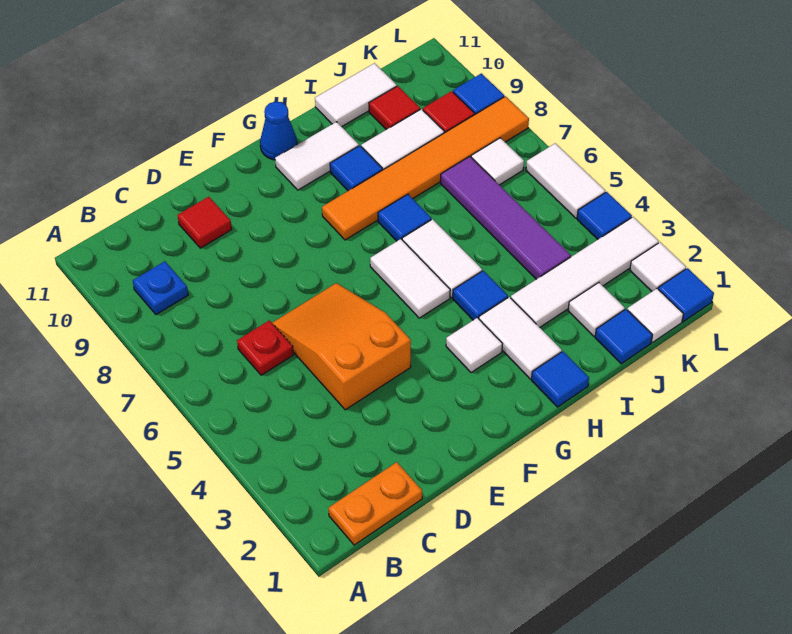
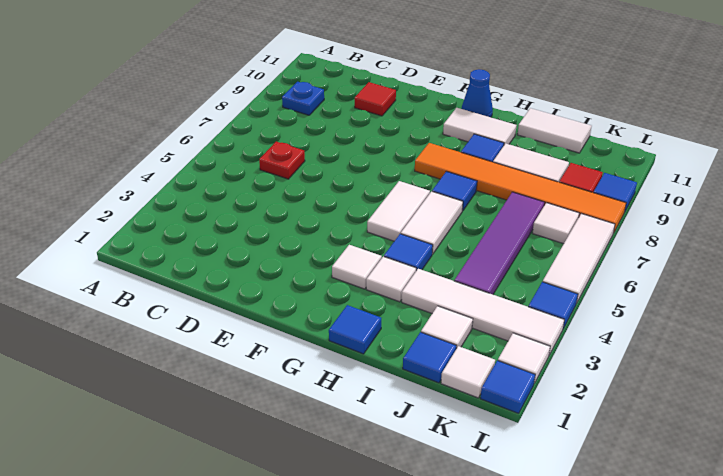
orange 1x2 plate [329,462,422,545] -> none
orange 2x3 slope [272,283,411,410] -> none
white 1x2 tile [479,297,562,379] -> white 1x1 tile [366,256,416,302]
red 1x1 tile [369,86,420,130] -> none
white 1x2 tile [526,143,605,218] -> white 1x3 tile [543,214,615,303]

